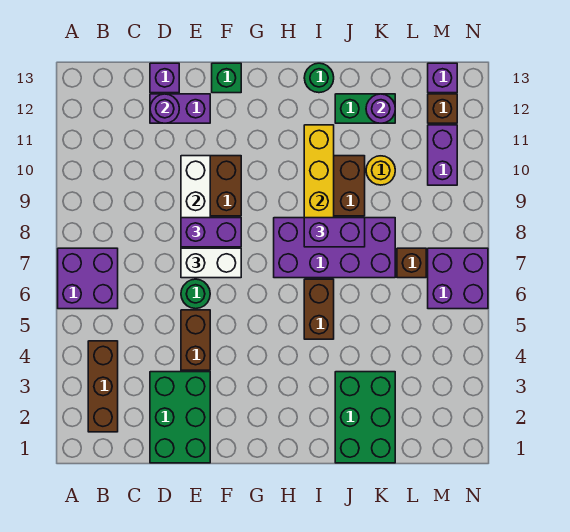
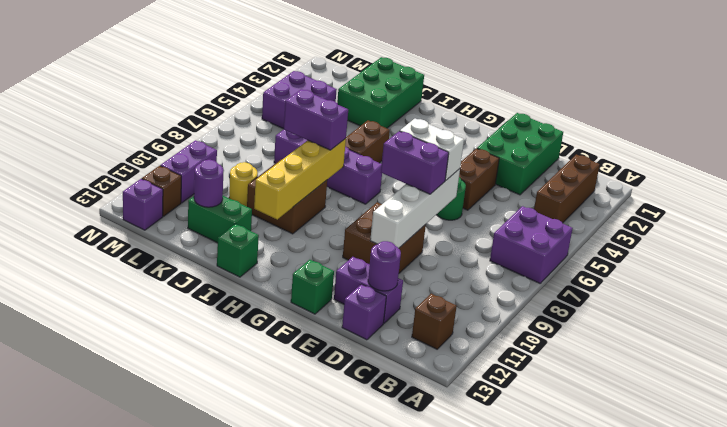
purple 2x4 brick [274,218,395,278] -> purple 1x4 brick [274,130,382,204]
green 1x1 round brick [304,63,334,93] -> green 1x1 brick [217,224,259,277]
brown 1x1 brick [397,248,426,278] -> brown 1x1 brick moved to [412,294,457,349]
purple 2x2 brick [428,248,488,309] -> purple 2x2 brick moved to [262,71,337,129]

